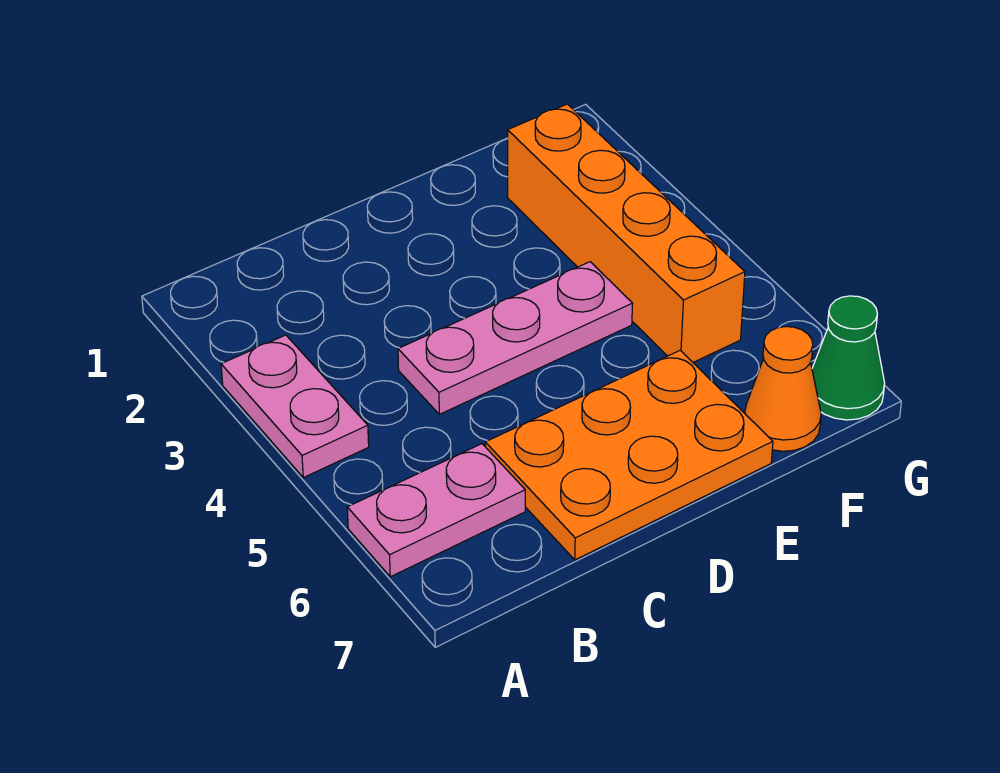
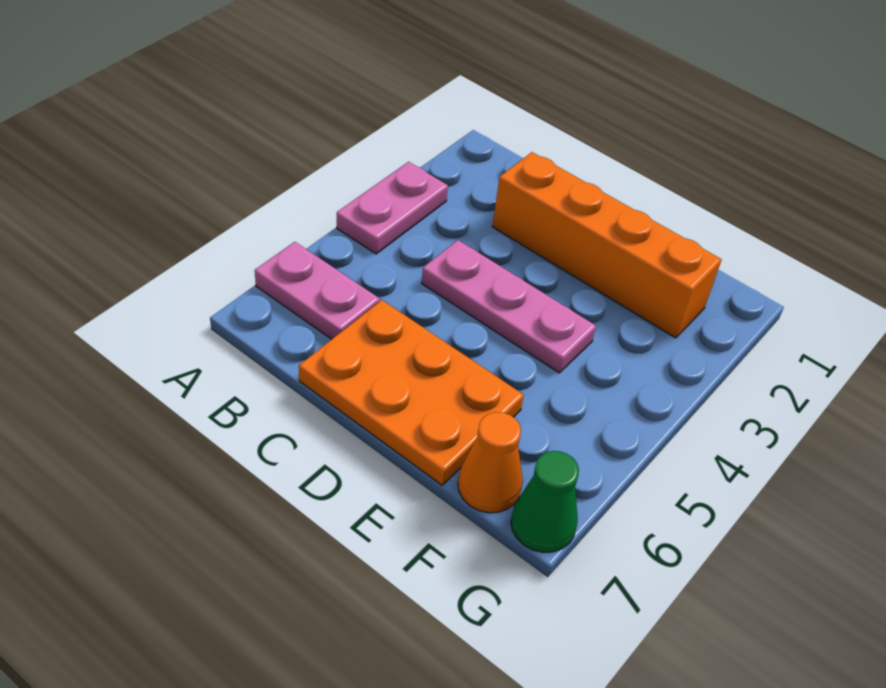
orange 1x4 brick [508,104,745,362] -> orange 1x4 brick turned to [492,152,722,338]

